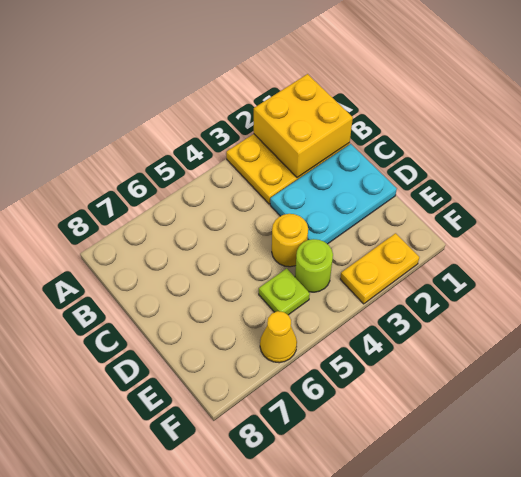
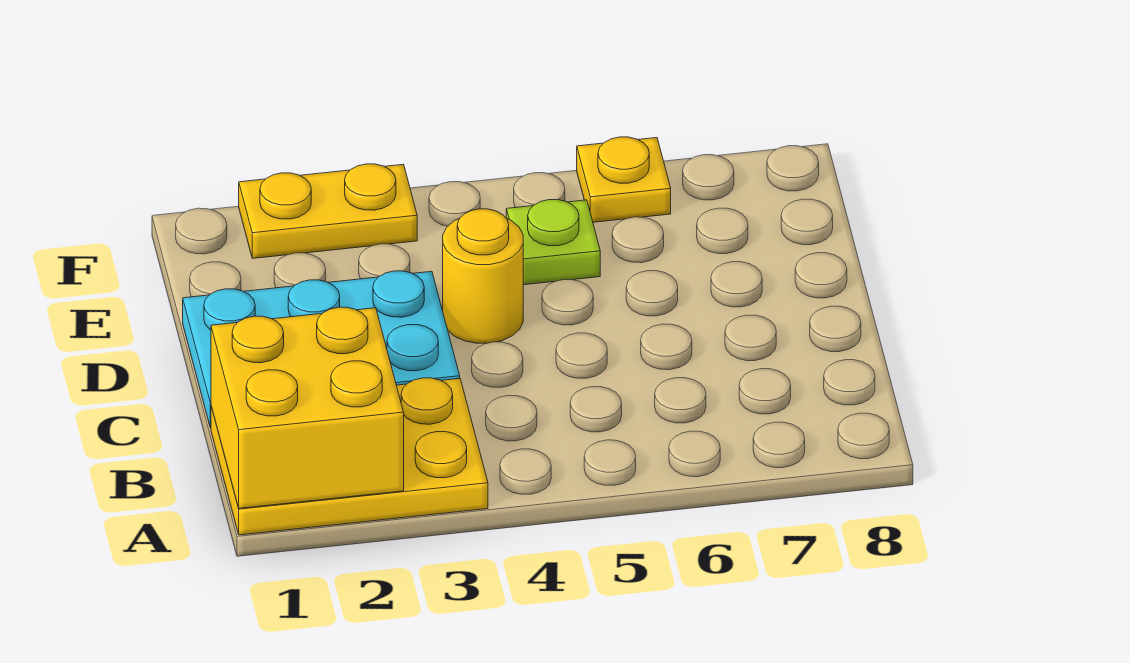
lime 1x1 round brick [295,239,333,292] -> none
yellow 1x1 cone [260,311,297,363] -> yellow 1x1 plate [577,137,671,222]

